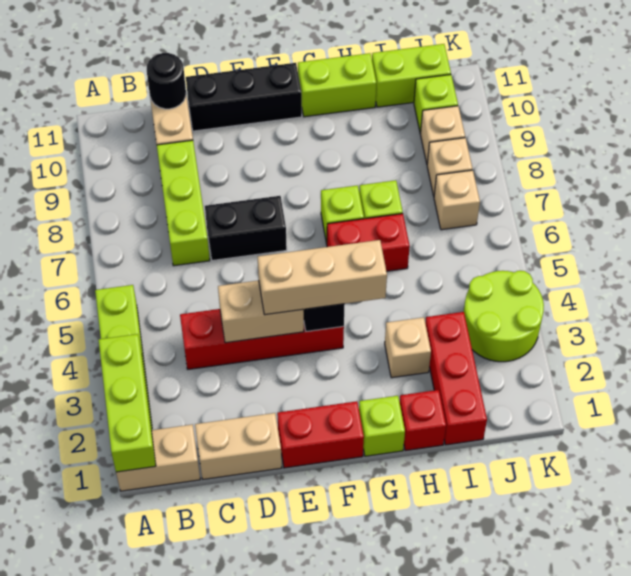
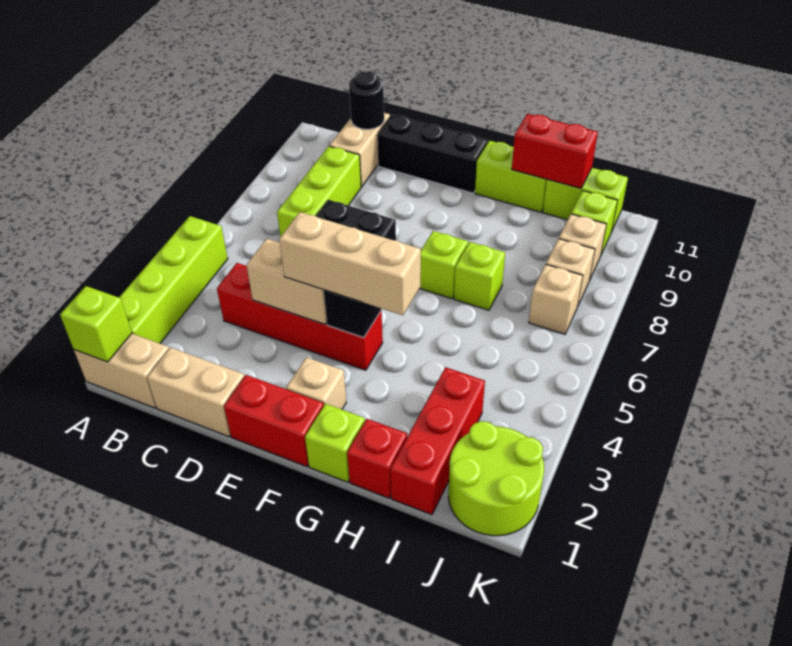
lime 1x3 brick [99,334,156,472] -> lime 1x1 brick [60,286,132,362]
red 1x2 brick [327,214,410,271] -> red 1x2 brick moved to [512,114,598,188]
tan 1x1 brick [385,317,431,378] -> tan 1x1 brick moved to [286,357,346,409]
lime 2x2 round brick [464,271,544,362] -> lime 2x2 round brick moved to [448,421,544,536]

